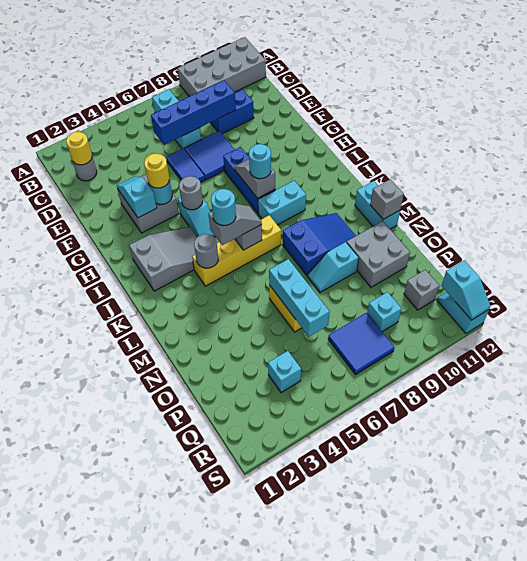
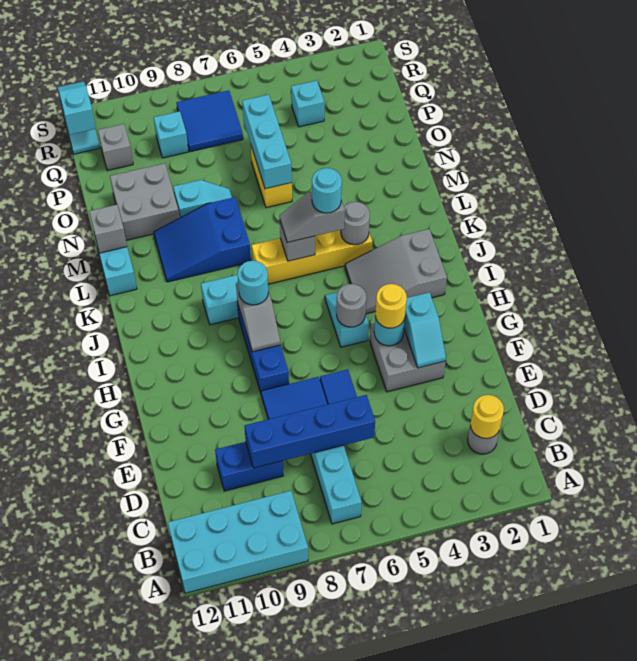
grey 2x4 brick [178,37,266,96] -> cyan 2x4 brick [168,491,308,593]

